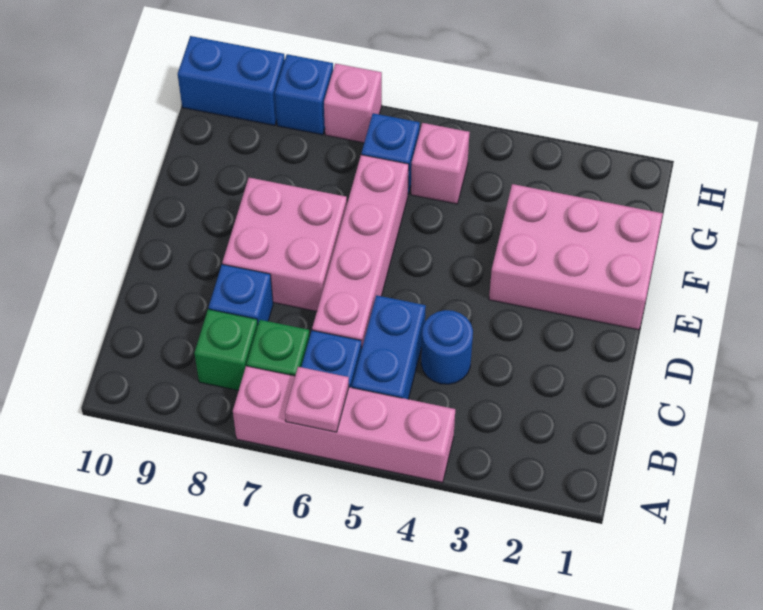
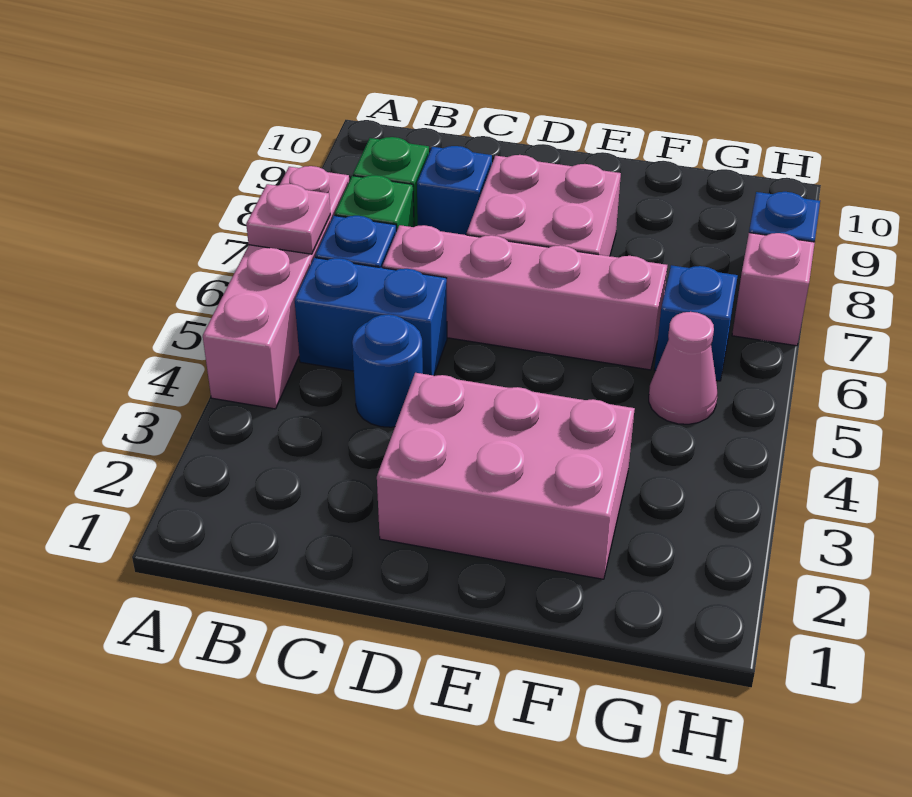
pink 2x3 brick [489,184,663,330] -> pink 2x3 brick turned to [377,373,635,579]
pink 1x1 brick [411,123,470,204] -> pink 1x1 cone [649,312,718,424]
blue 1x2 brick [178,36,285,125] -> none

